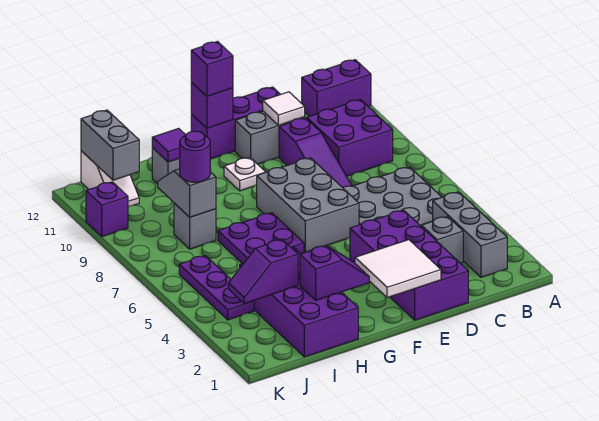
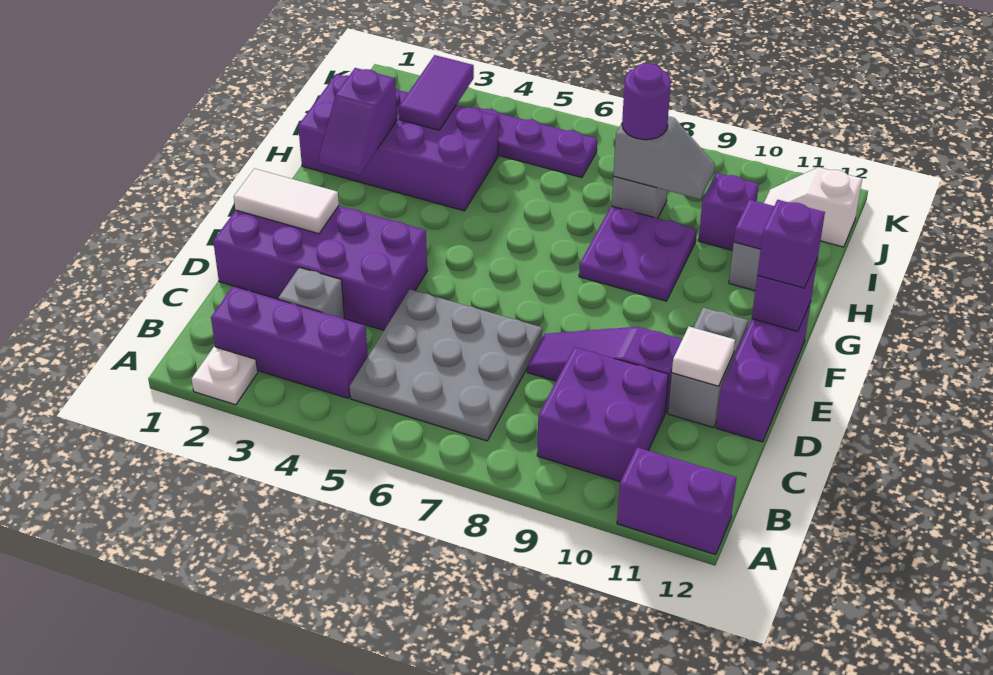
purple 1x2 brick [302,60,371,116] -> purple 1x2 brick turned to [617,447,737,555]
grey 1x3 brick [433,192,507,277] -> purple 1x3 brick [211,286,368,398]
white 2x2 tile [355,240,441,298] -> white 1x2 tile [234,169,339,234]
grey 2x3 brick [257,158,359,252] -> none
white 1x1 plate [224,158,266,191] -> white 1x1 plate moved to [192,347,258,405]
purple 2x2 plate [218,213,304,264] -> purple 2x2 plate moved to [579,206,697,301]
purple 1x2 slope [228,240,298,303] -> purple 1x2 tile [399,55,474,130]
grey 1x2 brick [81,110,139,180] -> none
purple 1x1 brick [86,182,128,237] -> purple 1x1 brick moved to [699,173,759,251]

